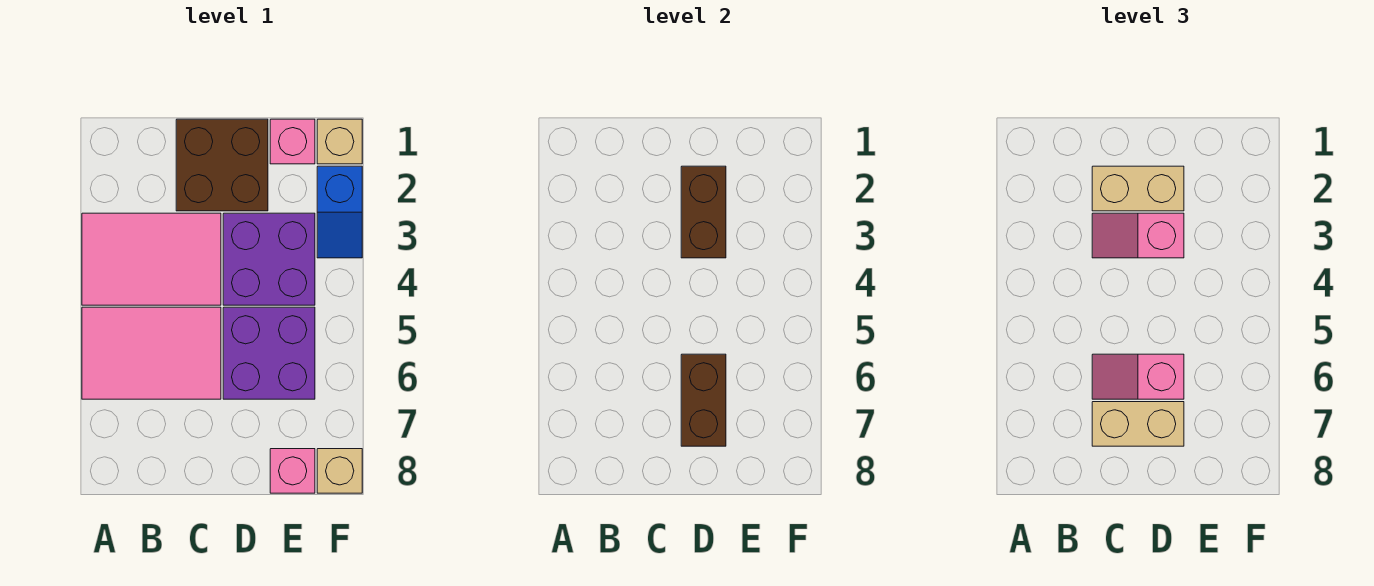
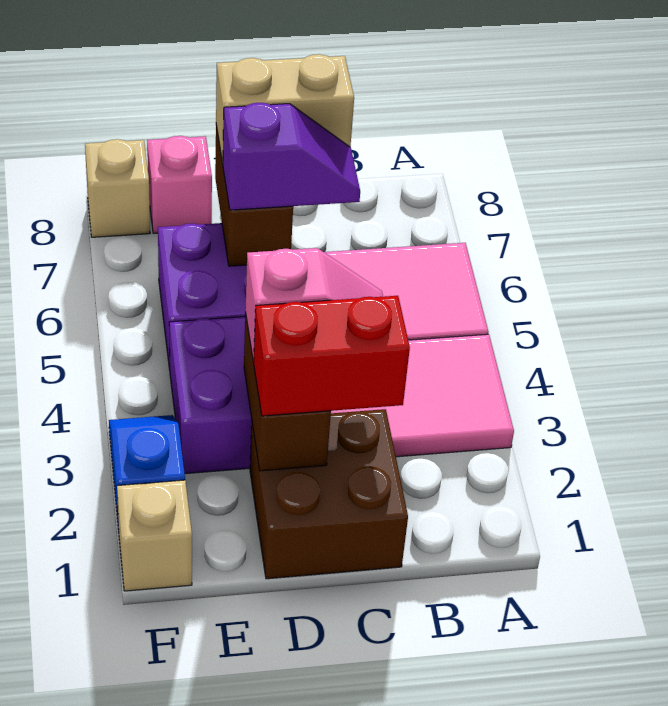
tan 1x2 brick [1092,166,1184,211] -> red 1x2 brick [254,296,410,416]
pink 1x2 slope [1092,354,1184,399] -> purple 1x2 slope [223,103,360,210]
pink 1x1 brick [270,119,315,164] -> none

